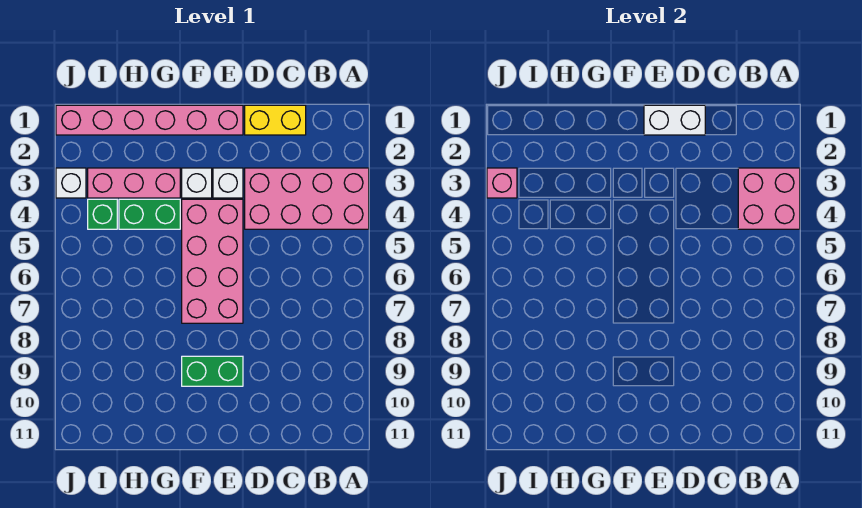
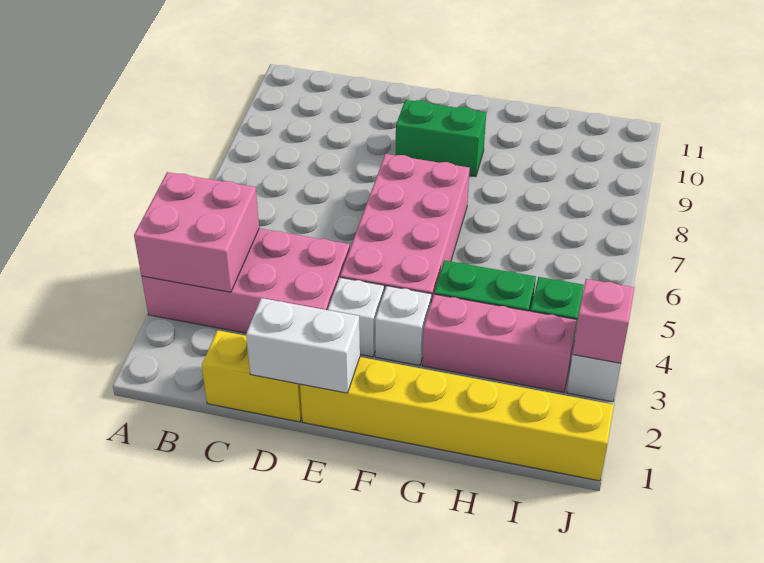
pink 1x6 brick [56,105,243,135] -> yellow 1x6 brick [300,357,614,481]

